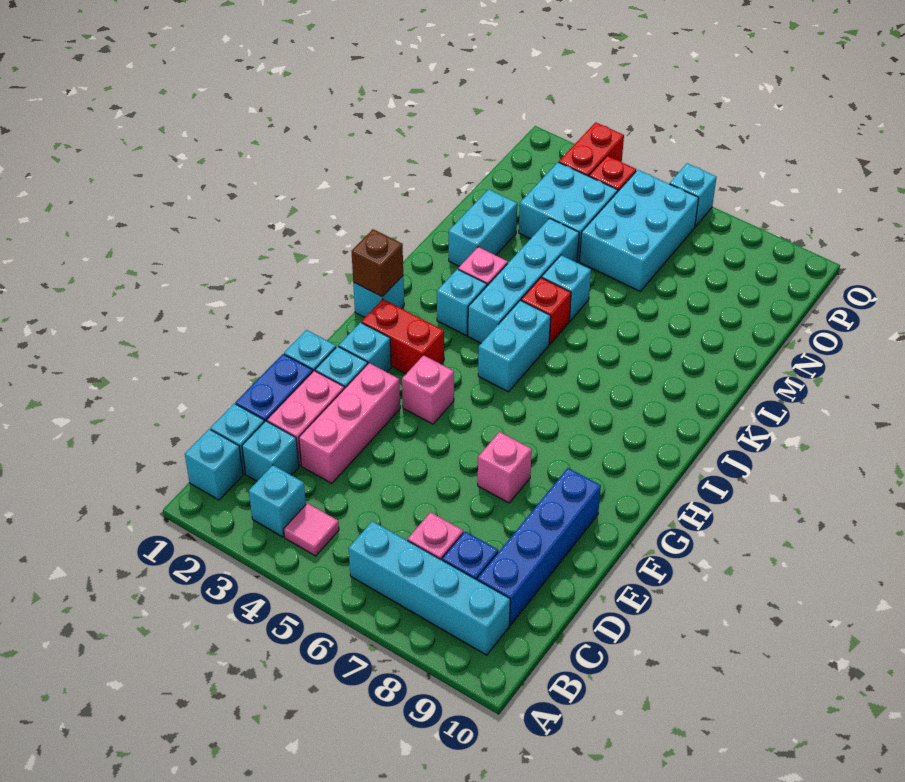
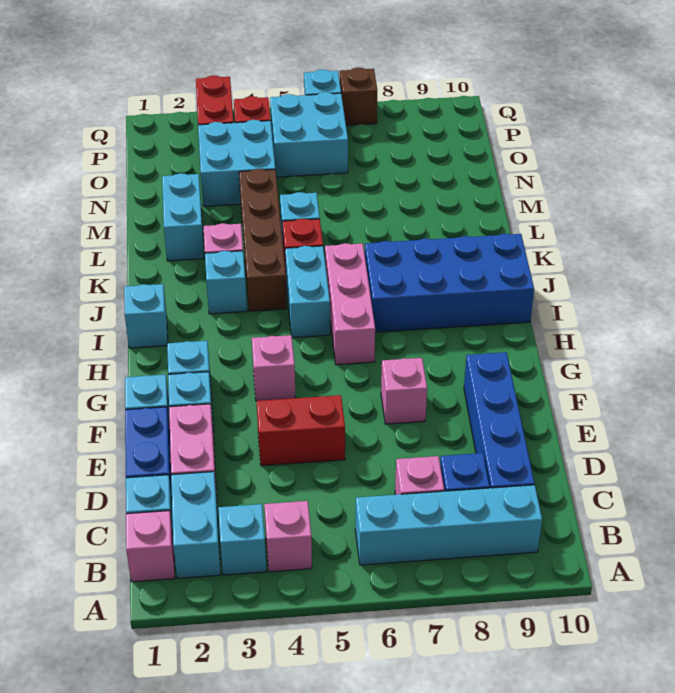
cyan 1x1 brick [185,429,243,500] -> pink 1x1 brick [126,511,175,582]
pink 1x1 tile [284,503,339,556] -> pink 1x1 brick [264,501,312,572]
cyan 1x1 brick [242,421,299,481] -> cyan 1x2 brick [171,472,221,578]
pink 1x3 brick [299,363,400,483] -> pink 1x3 brick moved to [325,243,375,365]
red 1x2 brick [362,299,444,374] -> red 1x2 brick moved to [257,395,345,466]
brown 1x1 brick [352,229,403,297] -> brown 1x1 brick moved to [340,67,377,126]
none -> blue 2x4 brick [365,234,534,332]
cyan 1x4 brick [468,218,579,343] -> brown 1x4 brick [239,169,287,311]
cyan 2x3 brick [580,170,699,291] -> cyan 2x2 brick [270,92,348,177]

